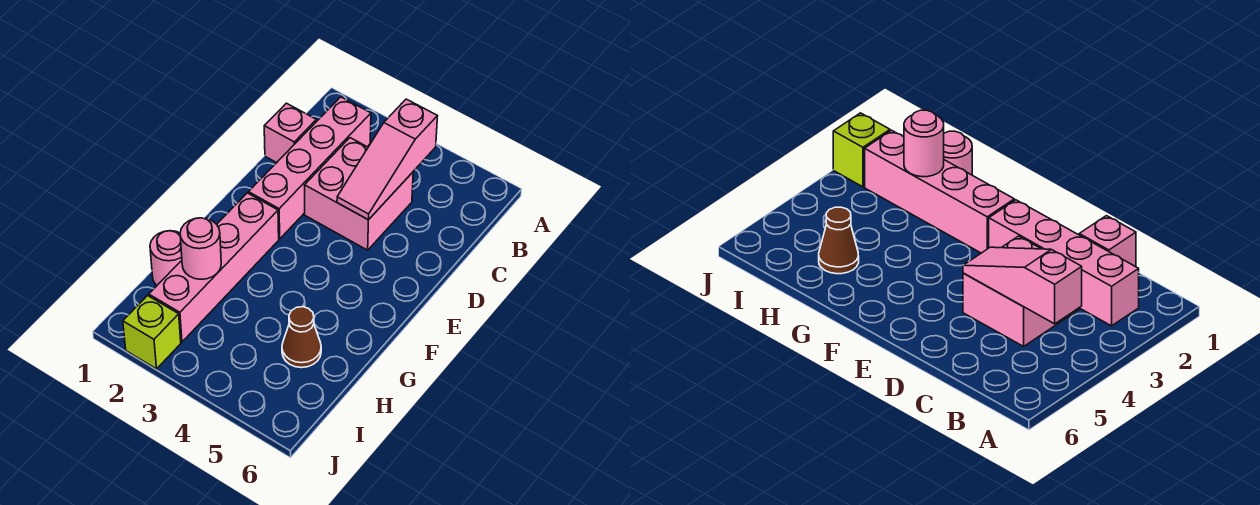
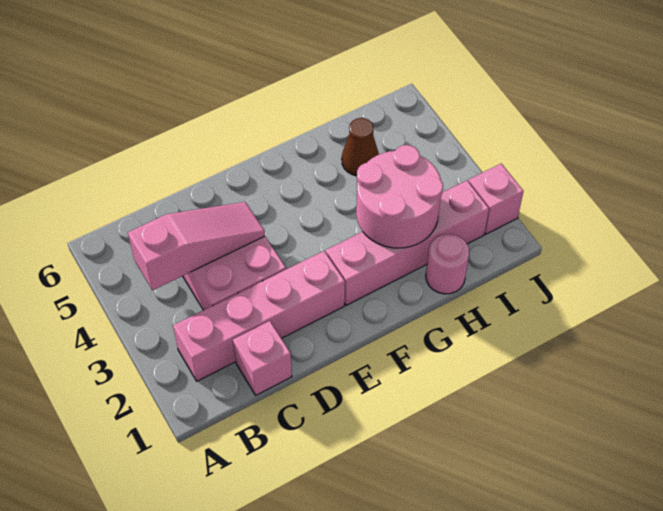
pink 1x1 round brick [180,218,221,279] -> pink 2x2 round brick [356,145,443,248]
lime 1x1 brick [123,296,181,369] -> pink 1x1 brick [468,164,523,234]

